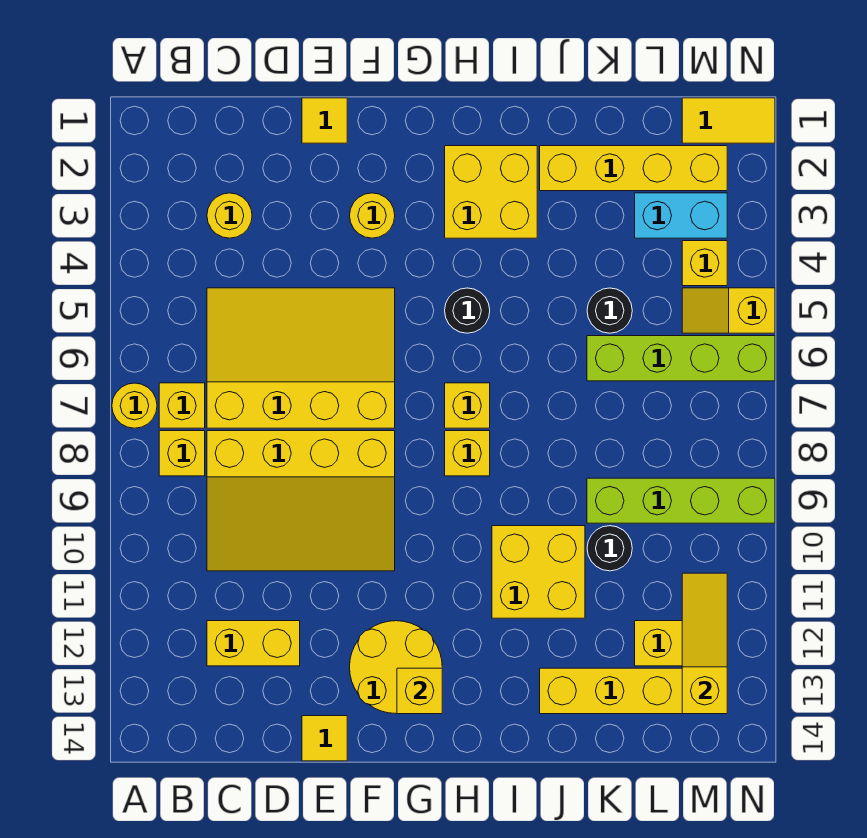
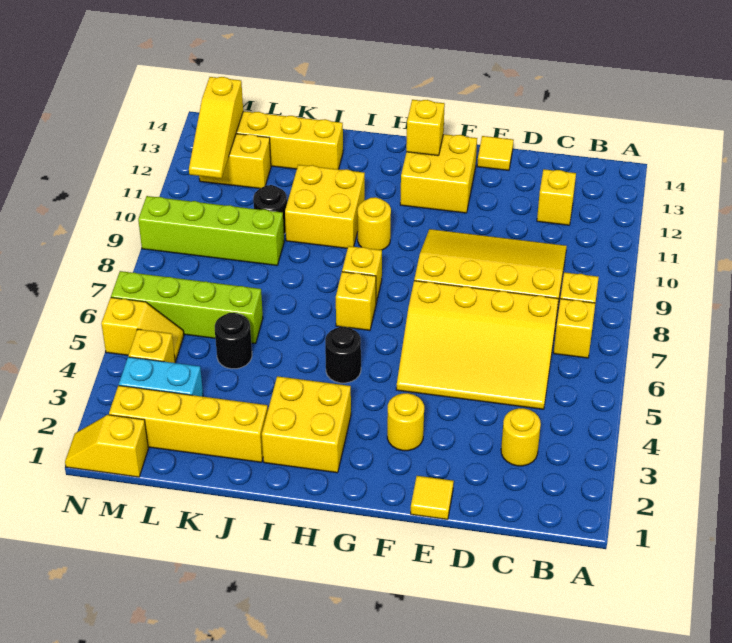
yellow 1x1 round brick [112,383,157,428] -> yellow 1x1 round brick moved to [358,197,391,250]
yellow 1x2 brick [207,621,300,666] -> yellow 1x1 brick [537,169,576,225]
yellow 2x2 round brick [350,621,442,713] -> yellow 2x2 brick [400,134,477,213]
yellow 1x2 tile [682,98,775,143] -> yellow 1x2 slope [65,415,148,477]

